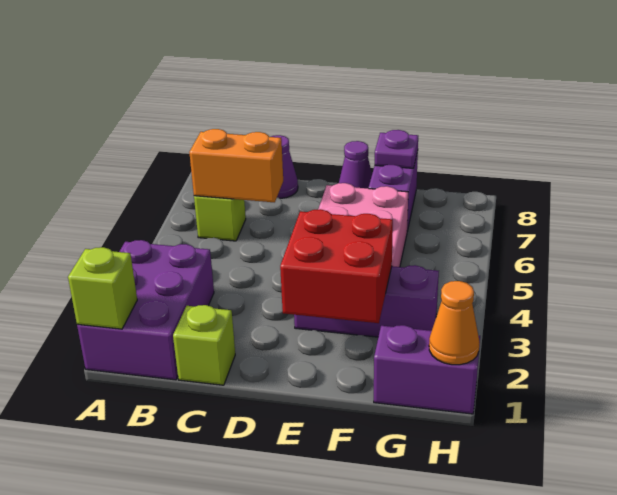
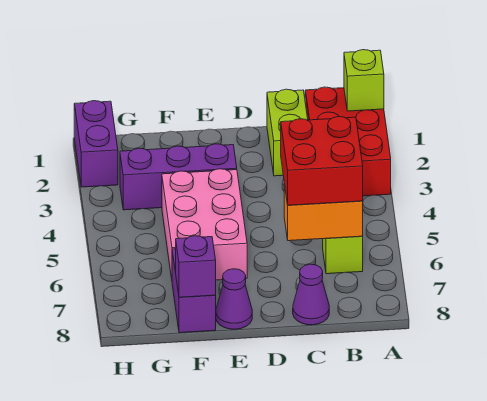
purple 2x3 brick [77,240,214,380] -> red 2x3 brick [305,87,391,196]
lime 1x1 brick [173,305,235,385] -> lime 1x2 brick [267,89,308,176]
red 2x2 brick [280,209,393,323] -> red 2x2 brick moved to [281,117,363,205]
purple 1x1 plate [375,130,418,168] -> purple 1x1 brick [176,236,216,297]
purple 1x2 brick [374,325,480,414] -> purple 1x2 brick turned to [74,101,118,187]
orange 1x1 cone [429,281,480,365] -> none

